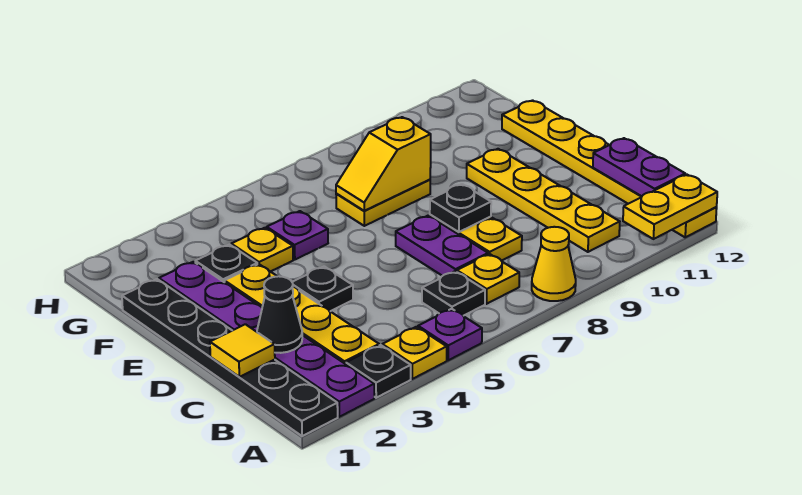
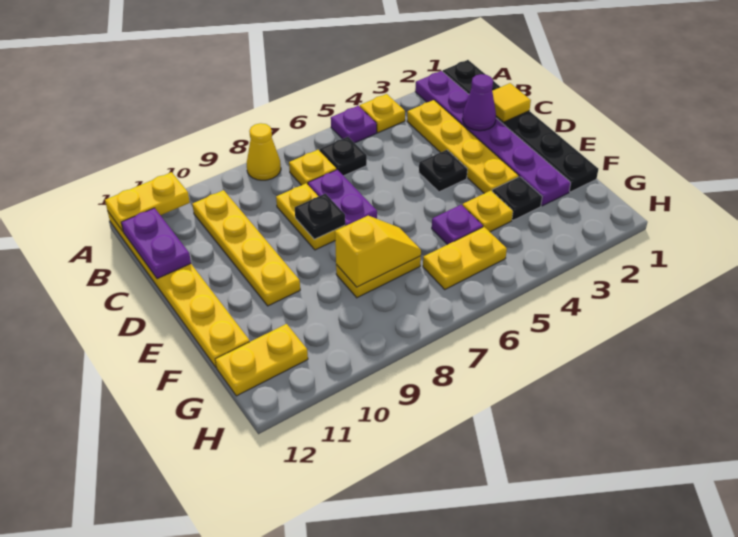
black 1x1 plate [346,345,411,398] -> none
black 1x1 cone [257,276,302,353] -> purple 1x1 cone [462,74,496,131]
none -> yellow 1x2 plate [423,227,507,289]
none -> yellow 1x2 plate [215,324,308,396]

